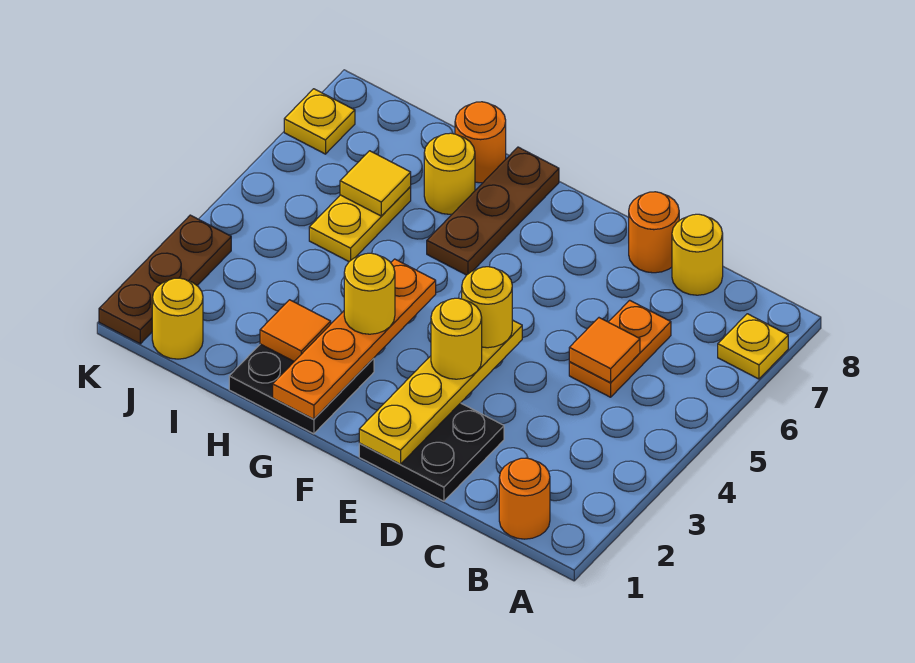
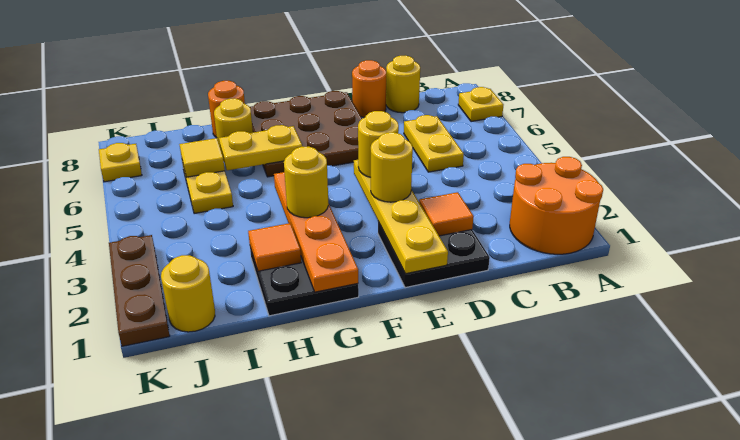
orange 1x1 round brick [499,458,550,539] -> orange 2x2 round brick [510,157,603,254]
orange 1x2 plate [569,300,671,397] -> yellow 1x2 plate [404,115,464,172]
orange 1x1 tile [569,318,640,383] -> orange 1x1 tile moved to [419,192,474,236]
brown 1x3 plate [427,147,559,275] -> brown 3x3 plate [250,91,362,177]
none -> yellow 1x2 plate [219,125,302,170]

